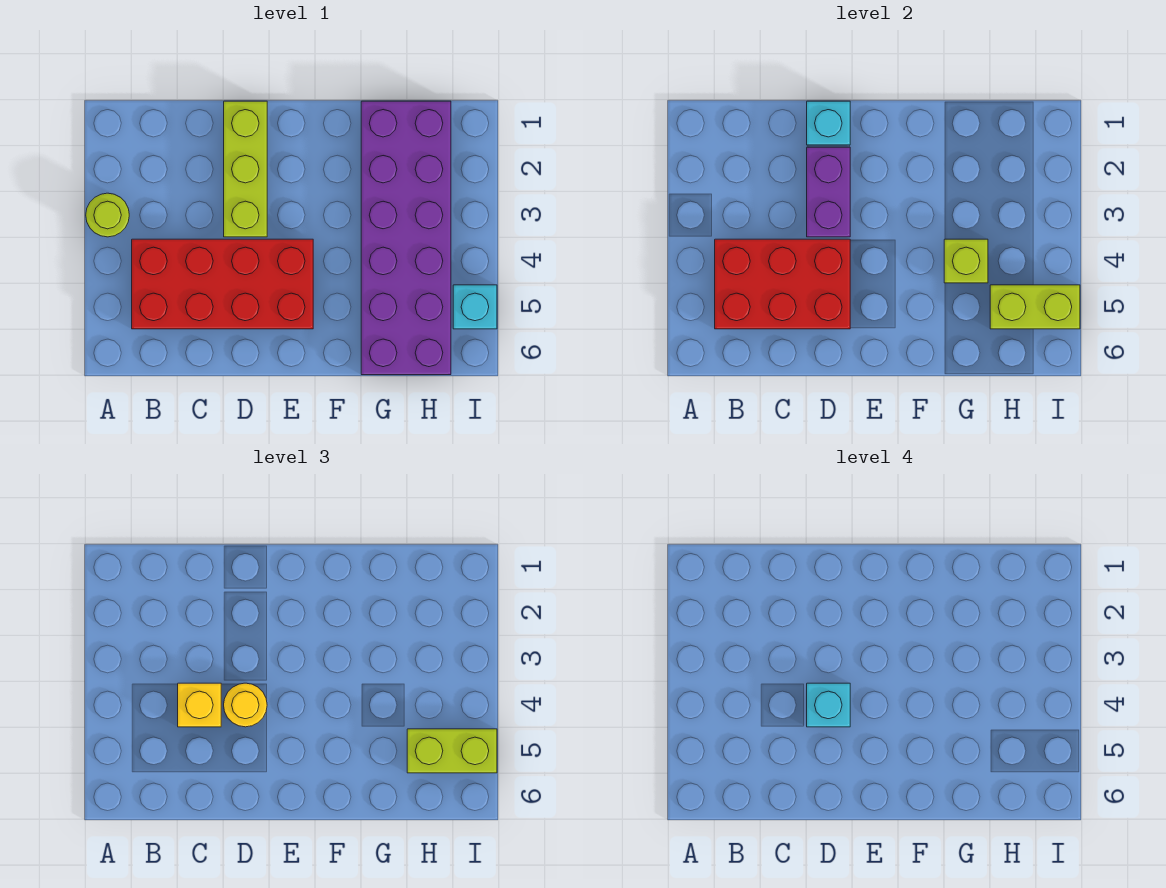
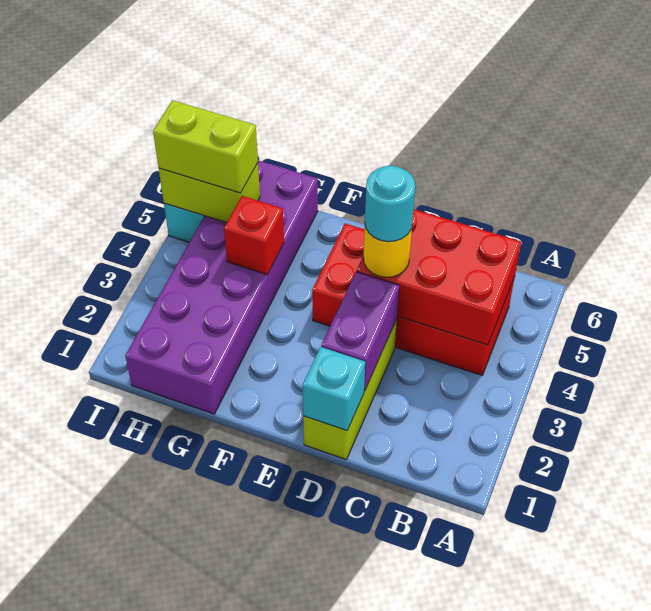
lime 1x1 round brick [86,193,129,237] -> none
yellow 1x1 brick [178,683,221,727] -> none
cyan 1x1 brick [807,683,850,727] -> cyan 1x1 round brick [365,166,415,242]
lime 1x1 brick [944,239,988,283] -> red 1x1 brick [224,196,284,274]

